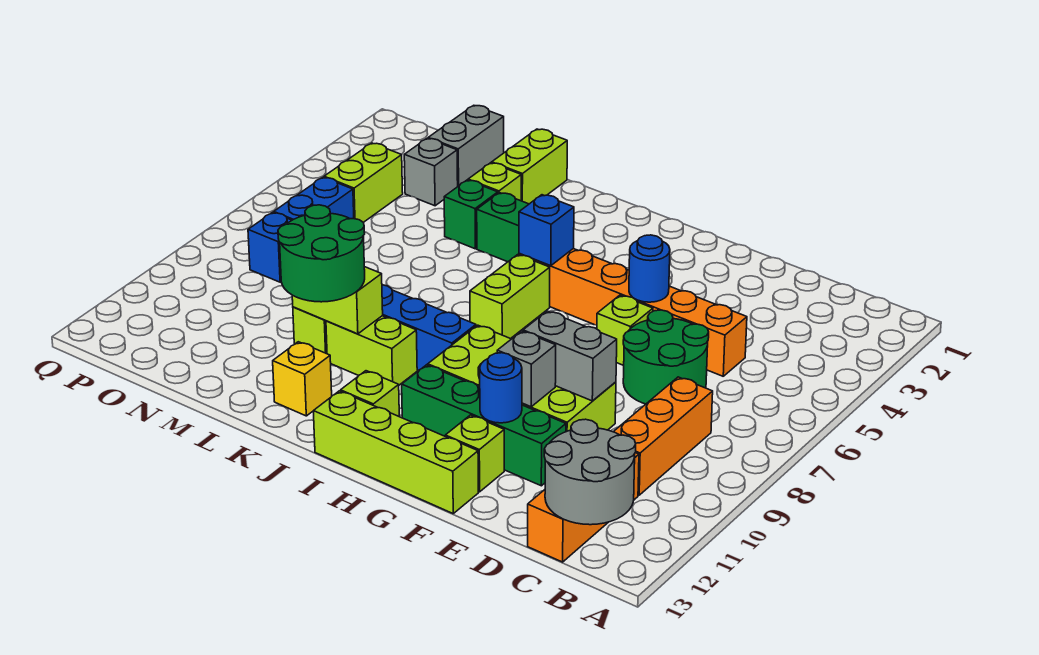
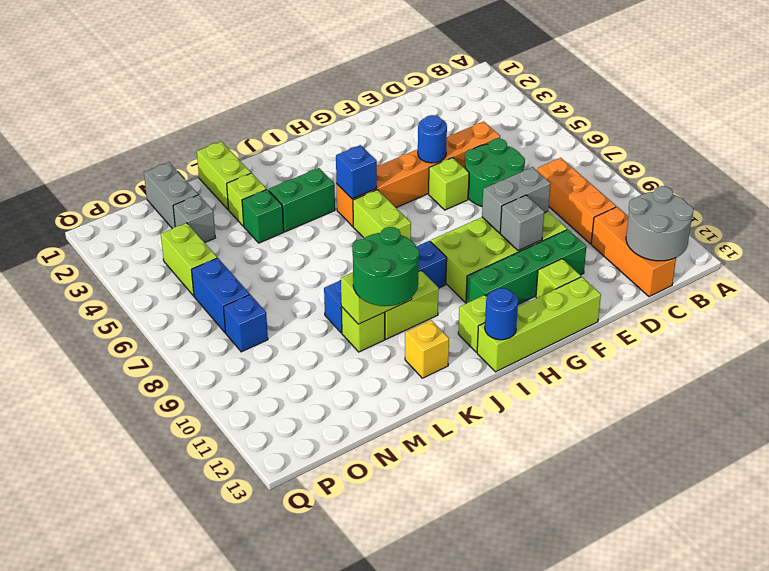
blue 1x1 round brick [480,353,522,423] -> blue 1x1 round brick moved to [485,288,518,340]

